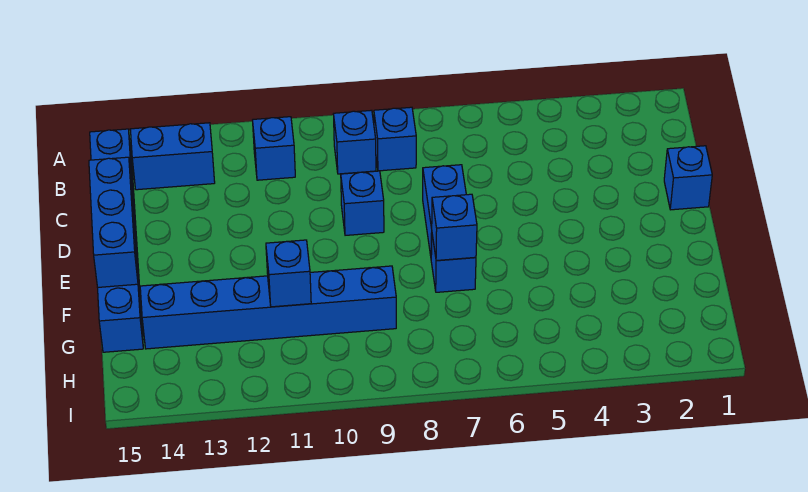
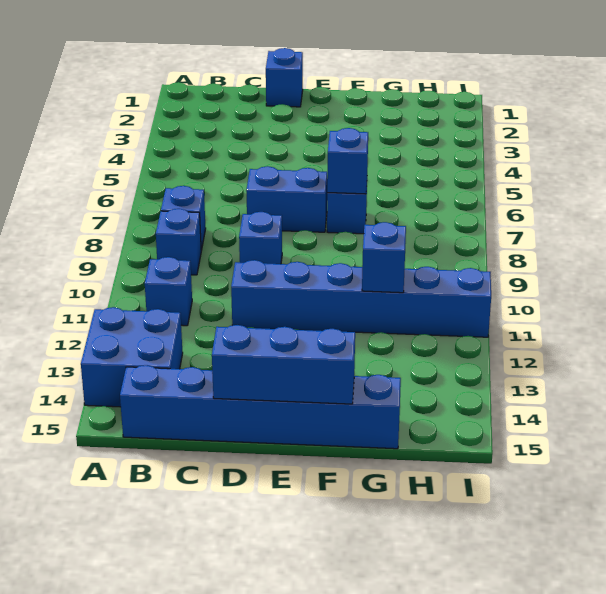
blue 1x2 brick [130,123,215,190] -> blue 2x2 brick [81,307,183,407]
blue 1x6 brick [140,266,396,349] -> blue 1x6 brick turned to [231,260,491,337]

